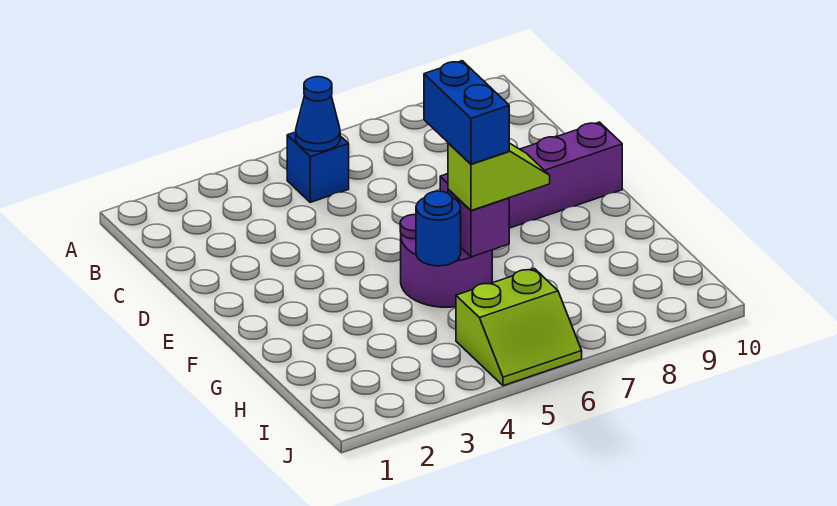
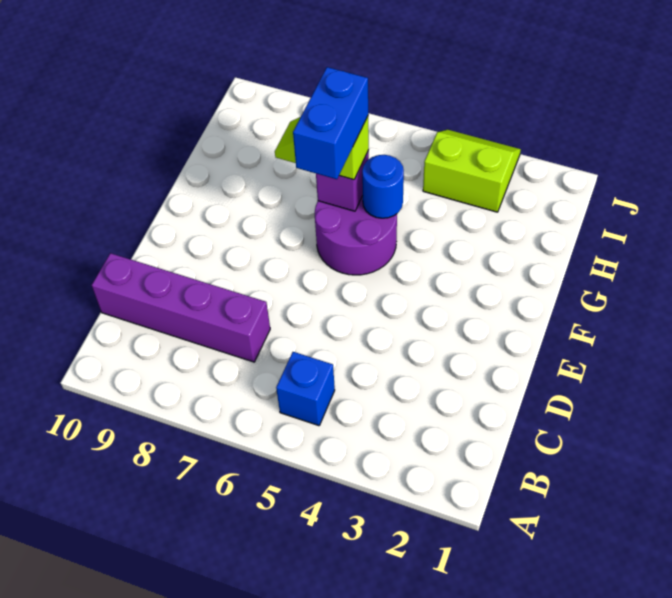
blue 1x1 cone [296,77,340,151] -> none
purple 1x4 brick [440,122,622,228] -> purple 1x4 brick moved to [92,253,270,362]
lime 2x2 slope [456,269,582,386] -> lime 2x2 slope moved to [423,130,521,212]

